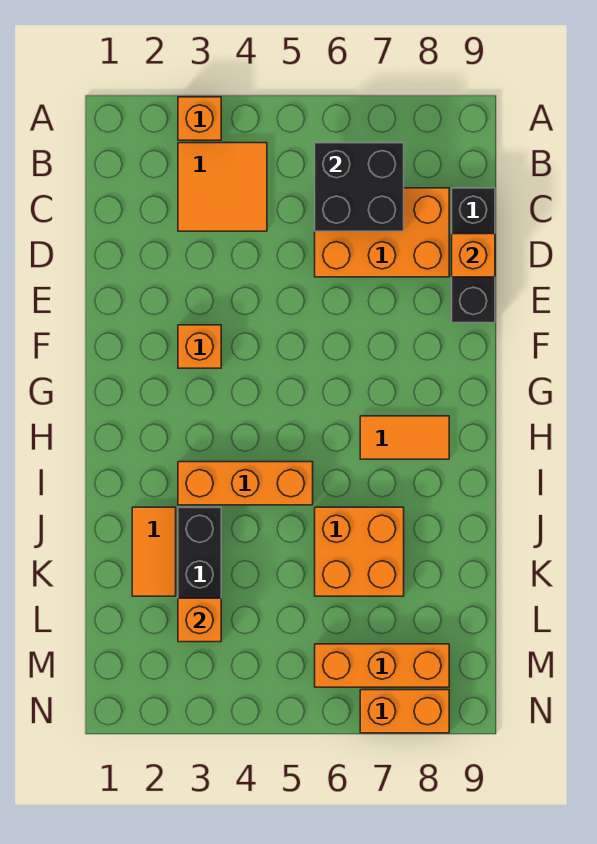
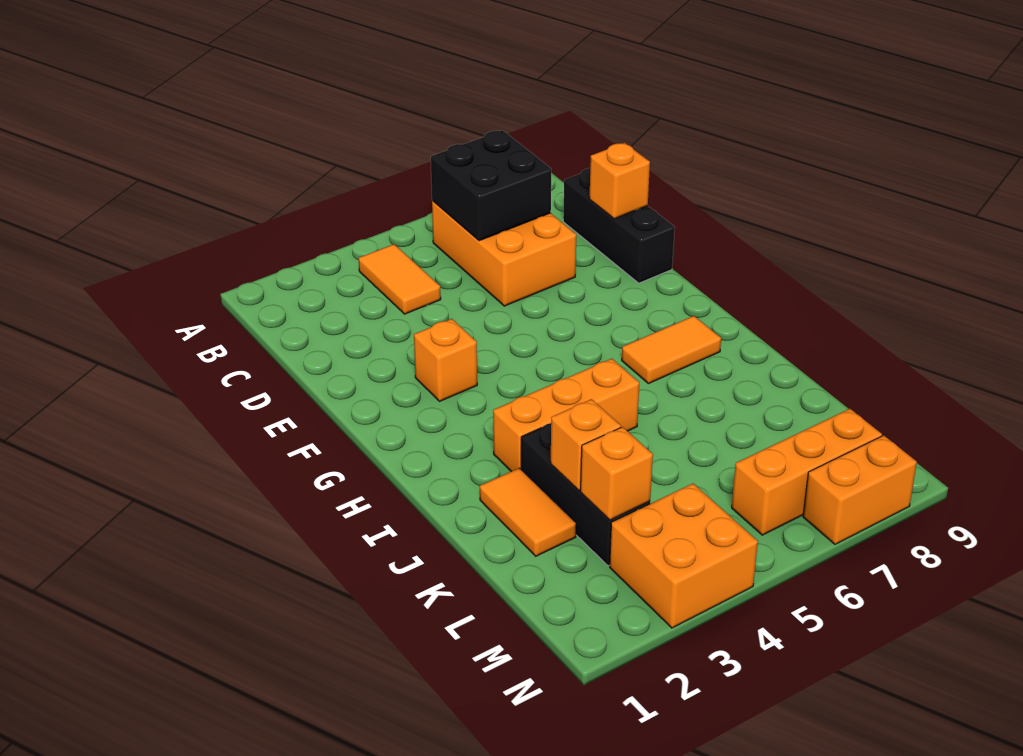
orange 1x1 brick [178,97,221,140] -> orange 1x1 brick moved to [551,399,621,491]
orange 2x2 tile [178,143,267,231] -> orange 1x2 tile [359,244,441,314]
orange 2x3 brick [315,188,449,277] -> orange 2x3 brick turned to [432,201,576,306]
orange 2x2 brick [315,507,404,596] -> orange 2x2 brick moved to [610,484,758,628]

